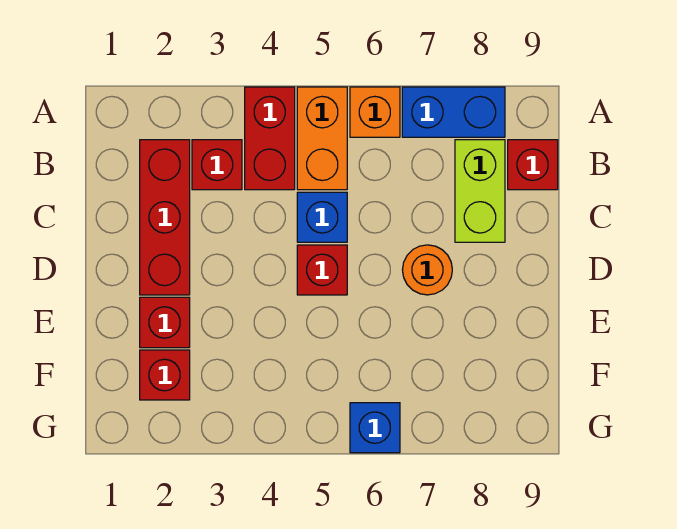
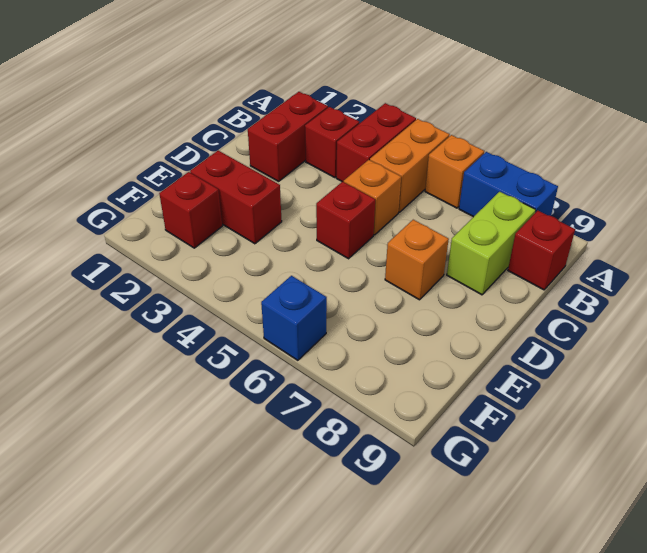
red 1x3 brick [140,140,190,295] -> red 1x2 brick [248,92,328,181]
blue 1x1 brick [297,192,347,242] -> orange 1x1 brick [344,160,401,235]
orange 1x1 round brick [402,245,452,295] -> orange 1x1 brick [385,220,449,300]
red 1x1 brick [140,297,190,348] -> red 1x2 brick [190,151,282,244]

